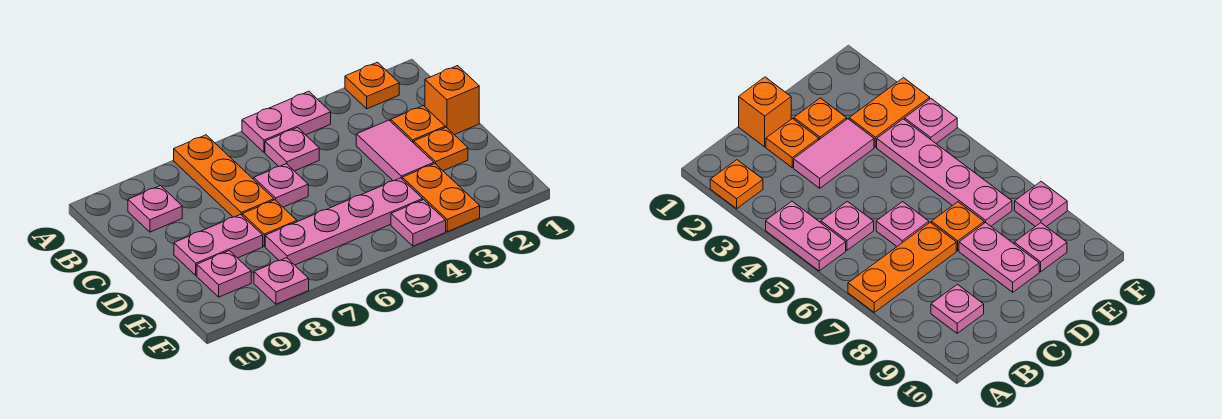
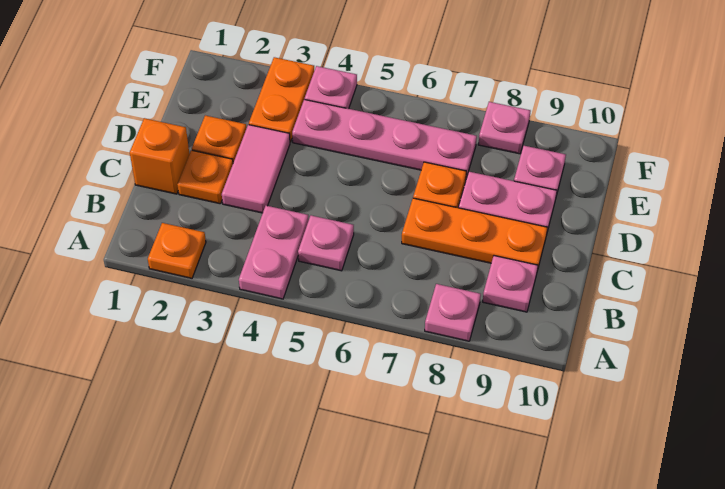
pink 1x2 plate [242,91,331,152] -> pink 1x2 plate turned to [239,206,309,299]
orange 1x3 plate [174,135,274,217] -> orange 1x3 plate turned to [402,198,548,271]
pink 1x1 plate [254,164,308,207] -> pink 1x1 plate moved to [425,284,481,341]

